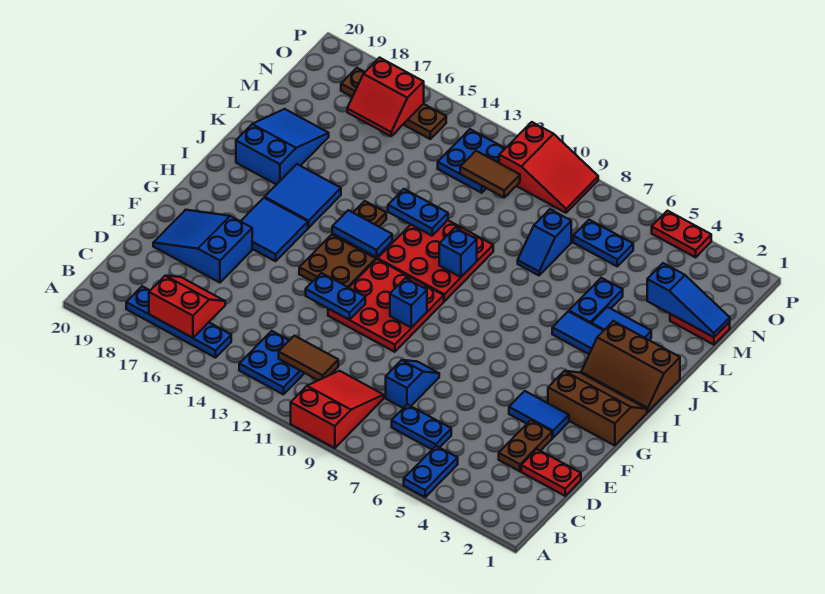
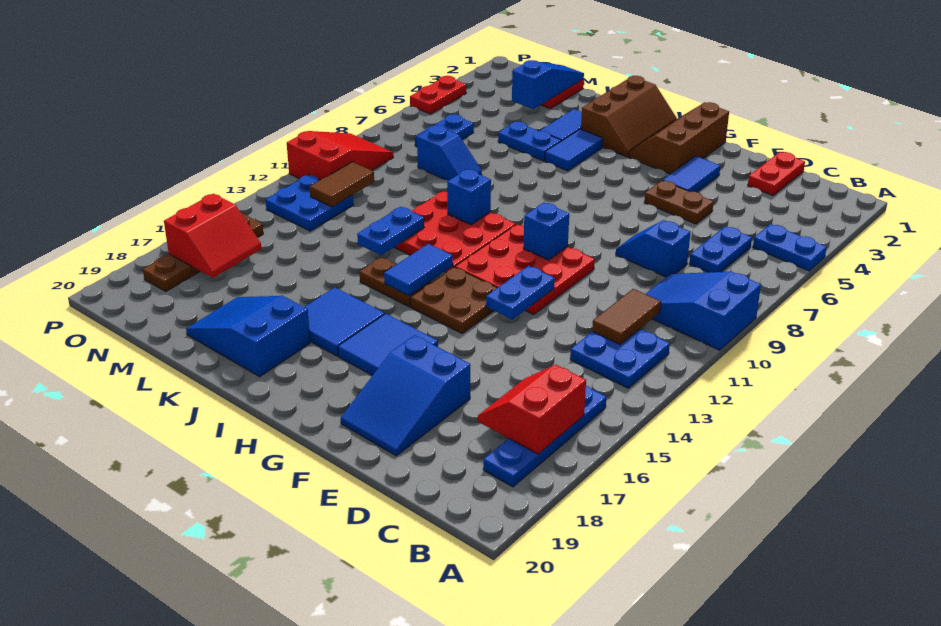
red 2x3 slope [291,371,384,448] -> blue 2x3 slope [646,272,761,350]
brown 1x2 plate [499,420,552,471] -> brown 1x2 plate moved to [644,180,714,224]

